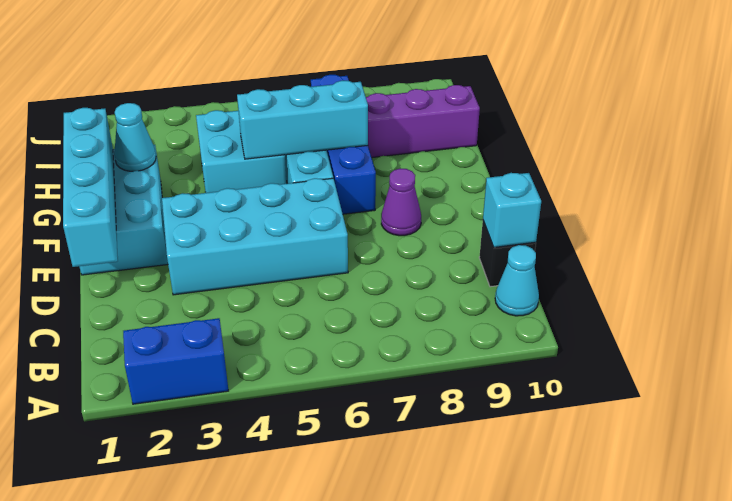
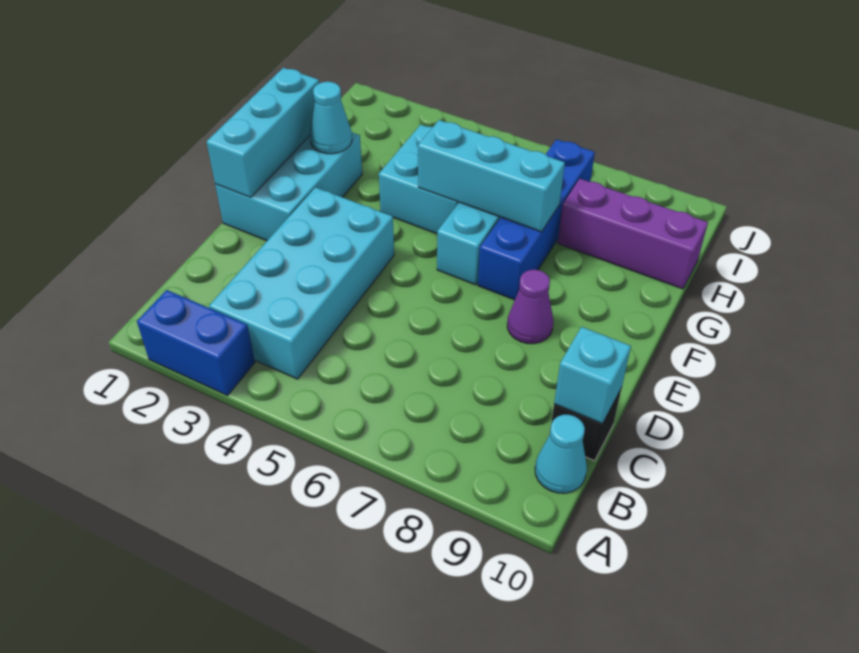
cyan 1x4 brick [63,108,118,267] -> cyan 1x3 brick [206,68,319,198]
cyan 2x4 brick [162,178,348,295] -> cyan 2x4 brick turned to [209,187,394,379]

